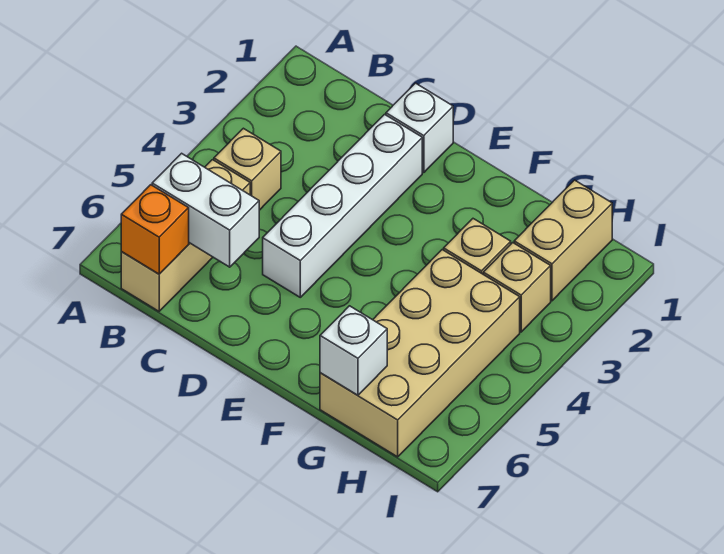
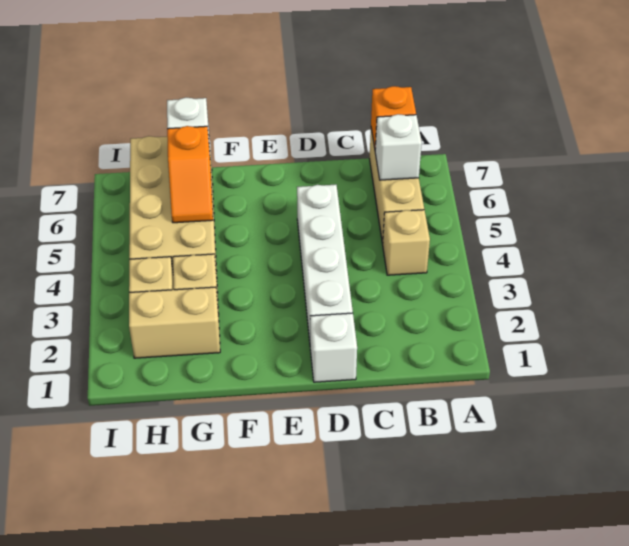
white 1x2 brick [152,153,259,267] -> white 1x1 brick [375,114,422,180]
none -> orange 1x2 slope [167,126,213,223]
tan 1x2 brick [514,180,612,301] -> tan 1x2 brick turned to [129,287,220,358]

